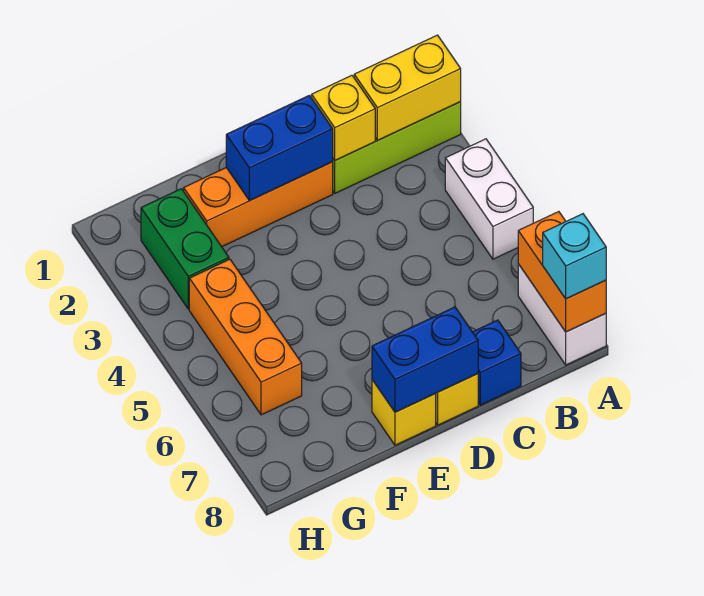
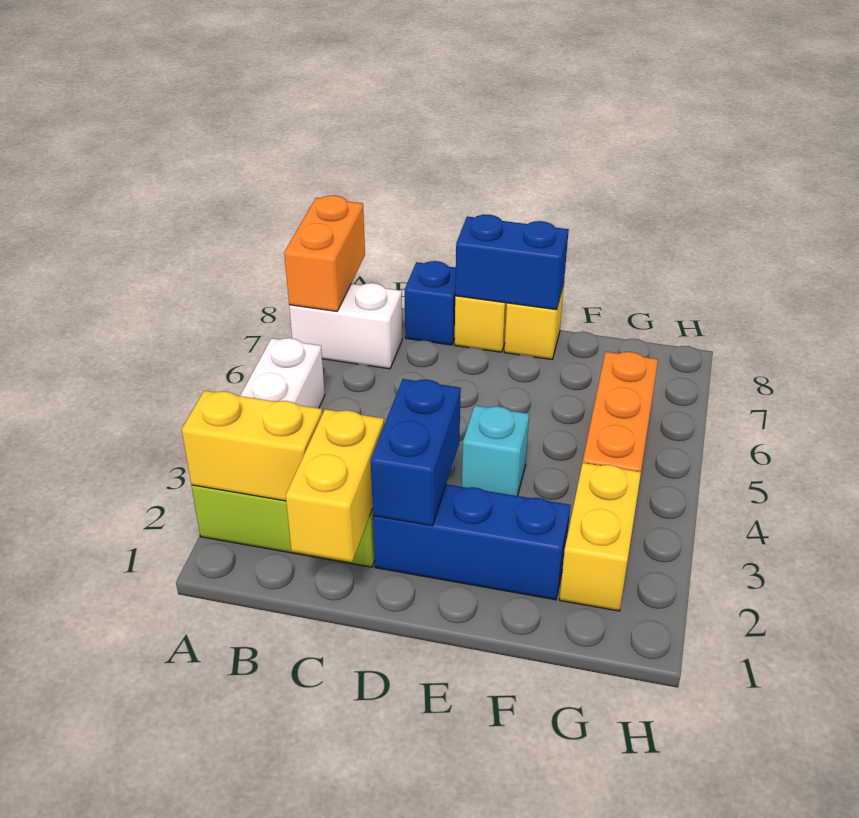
white 1x2 brick [518,264,606,365] -> white 1x2 brick turned to [289,283,402,369]
cyan 1x1 brick [543,214,606,299] -> cyan 1x1 brick moved to [462,406,529,496]
yellow 1x1 brick [312,75,375,160] -> yellow 1x2 brick [286,409,384,562]
orange 1x3 brick [184,162,333,247] -> blue 1x3 brick [373,484,571,600]
blue 1x2 brick [226,95,333,201] -> blue 1x2 brick turned to [371,379,461,526]
green 1x2 brick [141,189,229,309] -> yellow 1x2 brick [559,463,641,611]

